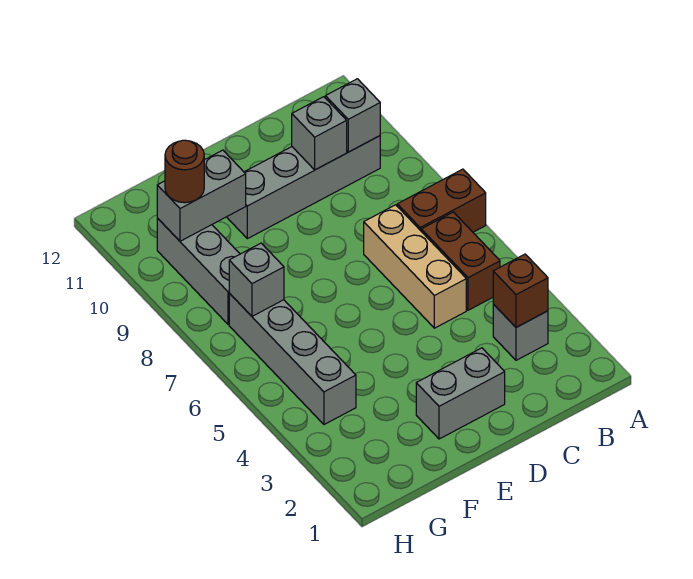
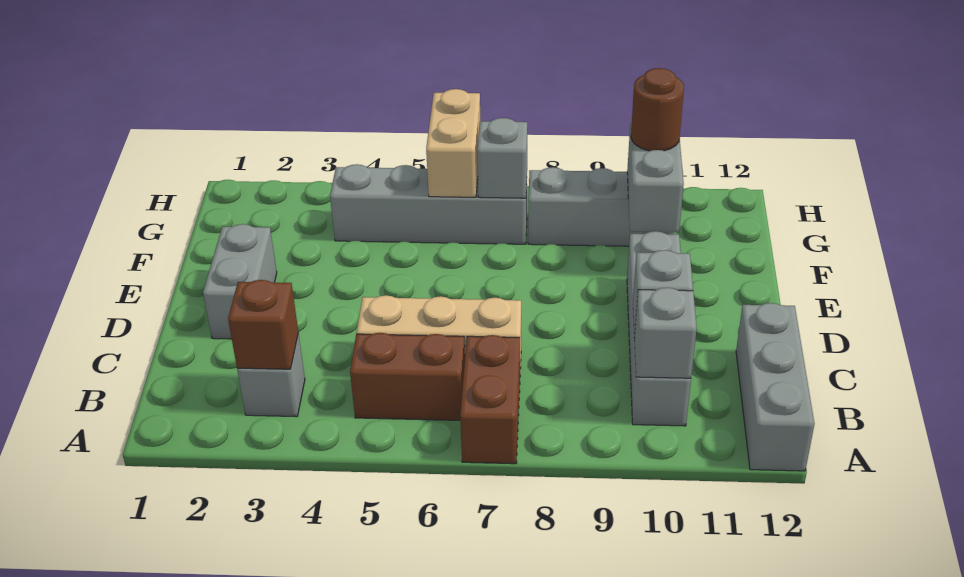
none -> grey 1x3 brick [736,303,815,471]
none -> tan 1x2 brick [426,89,480,197]

